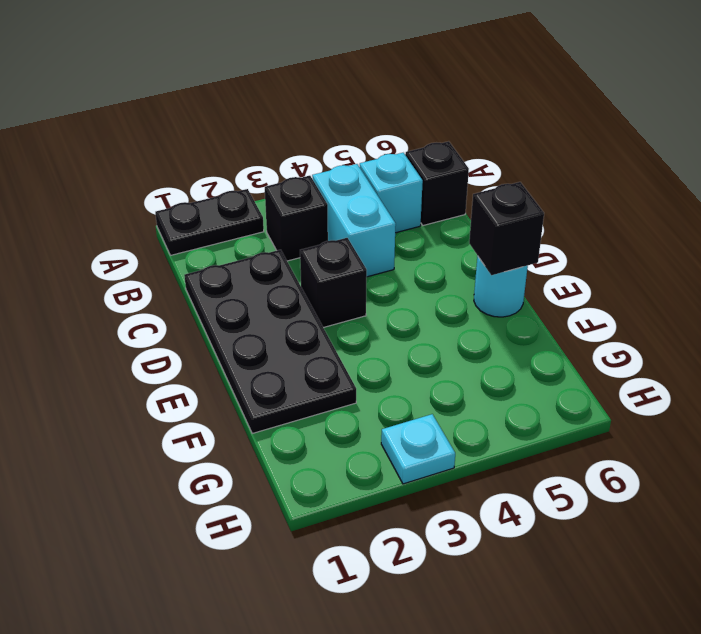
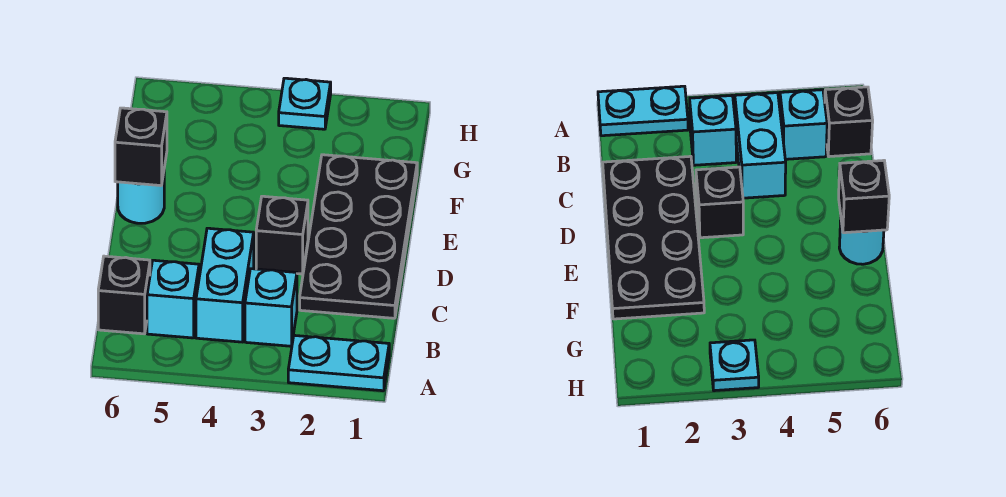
black 1x2 plate [155,189,264,255] -> cyan 1x2 plate [288,335,389,391]
black 1x1 brick [265,176,328,261] -> cyan 1x1 brick [245,269,297,346]

